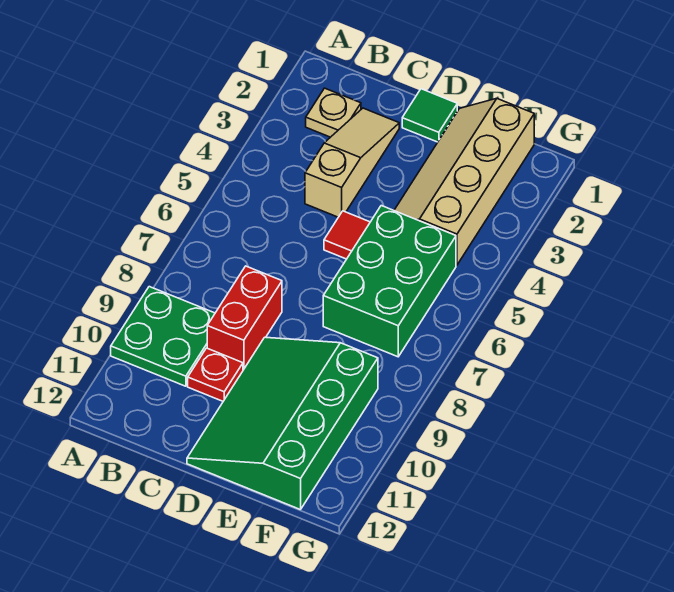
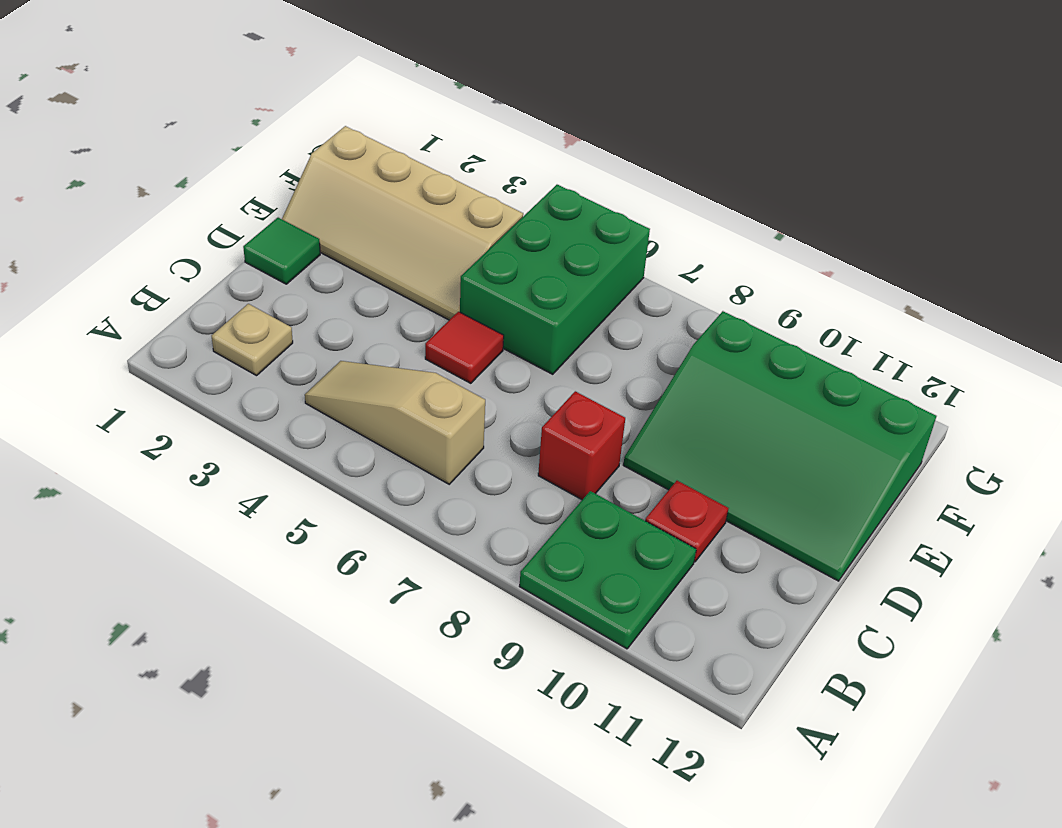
tan 1x3 slope [305,108,399,217] -> tan 1x3 slope moved to [305,361,485,484]
red 1x2 brick [207,266,282,370] -> red 1x1 brick [538,391,625,500]
green 2x3 brick [323,206,456,357] -> green 2x3 brick turned to [460,185,650,374]

